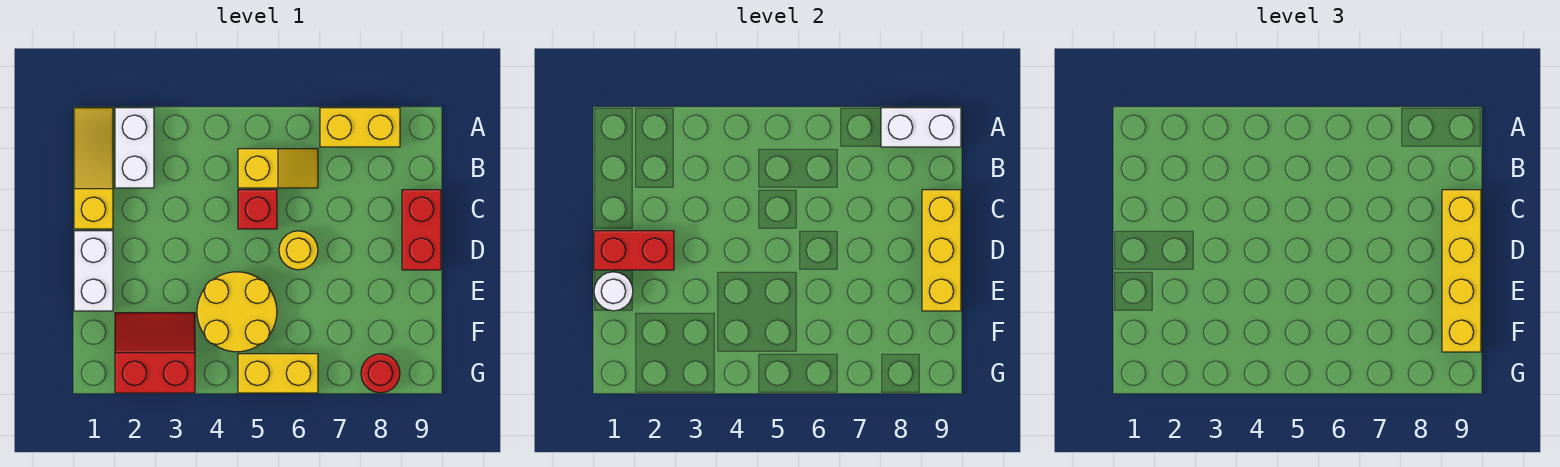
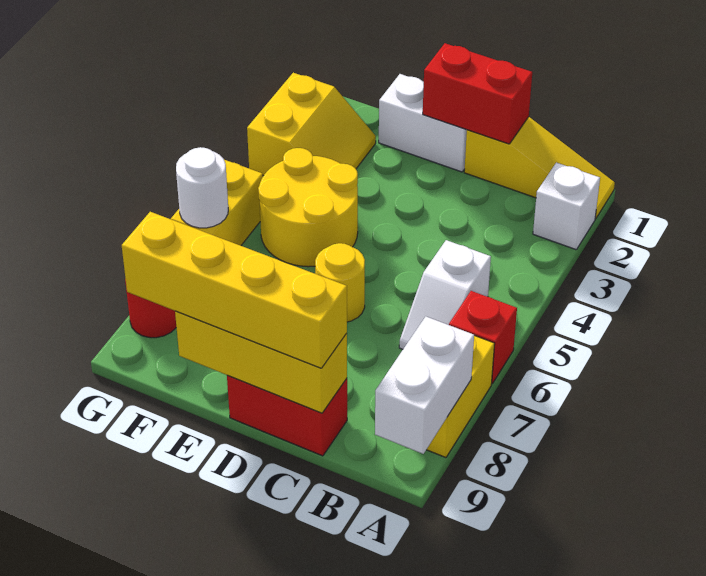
white 1x2 brick [115,108,154,188] -> white 1x1 brick [533,163,600,250]
yellow 1x2 slope [238,149,318,188] -> white 1x2 slope [399,240,491,349]
red 1x1 brick [238,190,277,229] -> red 1x1 brick moved to [449,291,517,383]
red 1x2 brick [594,231,674,270] -> red 1x2 brick turned to [423,43,532,144]
white 1x1 round brick [594,272,633,311] -> white 1x1 round brick moved to [176,147,228,228]
red 2x2 slope [115,313,195,393] -> yellow 2x2 slope [247,73,376,176]

